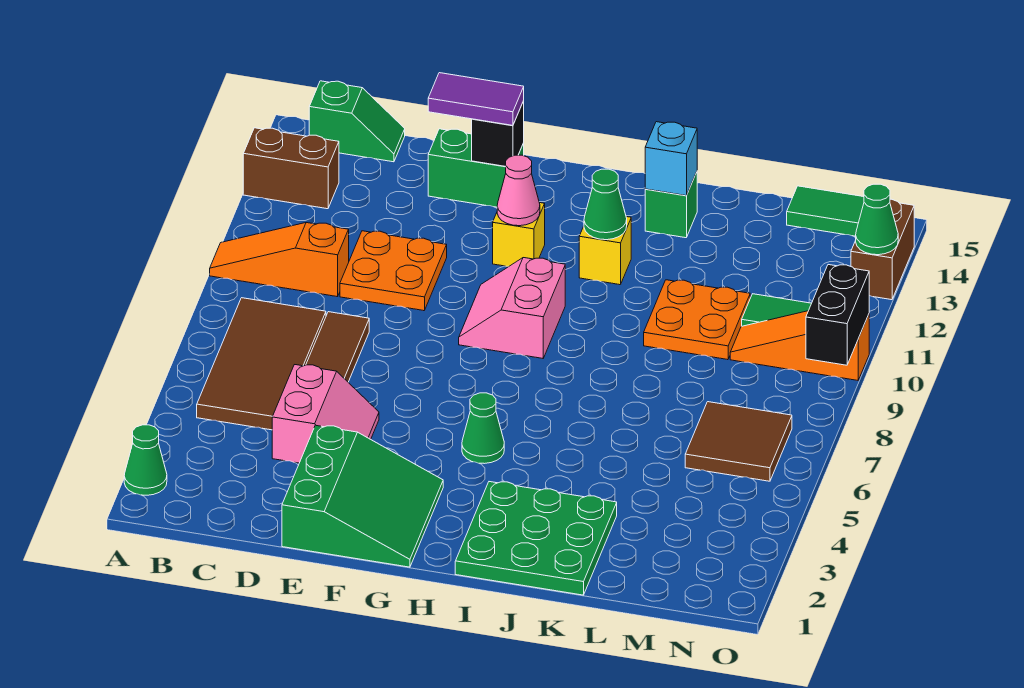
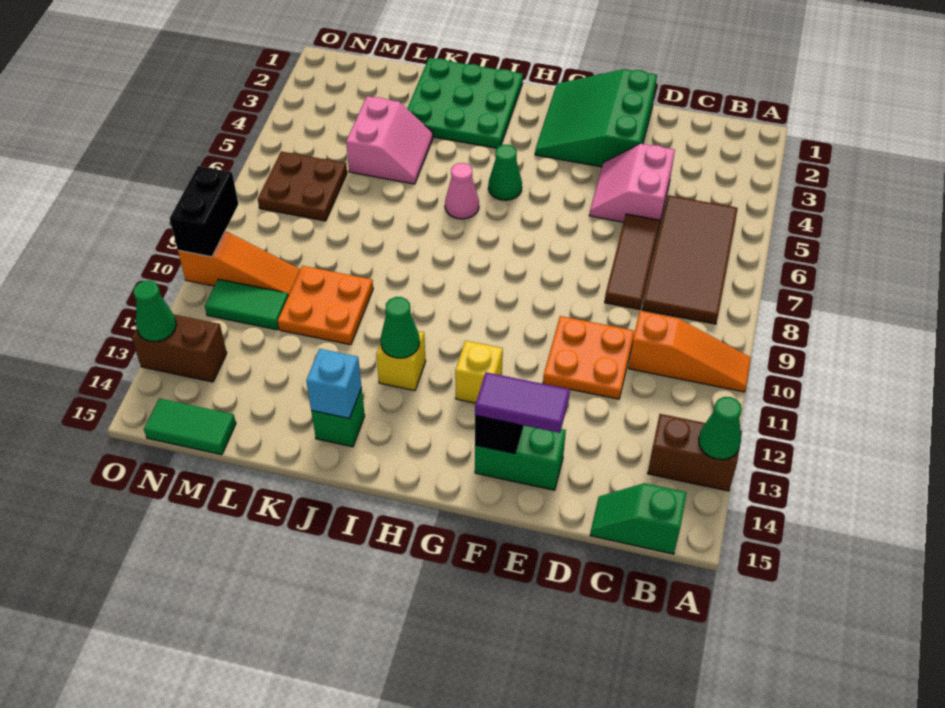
green 1x1 cone [124,425,167,495] -> green 1x1 cone moved to [699,397,742,460]
pink 2x2 slope [459,258,565,358] -> pink 2x2 slope moved to [346,96,433,184]
pink 1x1 cone [497,155,540,226] -> pink 1x1 cone moved to [445,163,479,219]
brown 2x2 tile [685,402,792,481] -> brown 2x2 plate [258,151,347,221]
brown 1x2 brick [851,199,914,300] -> brown 1x2 brick turned to [132,315,227,382]

